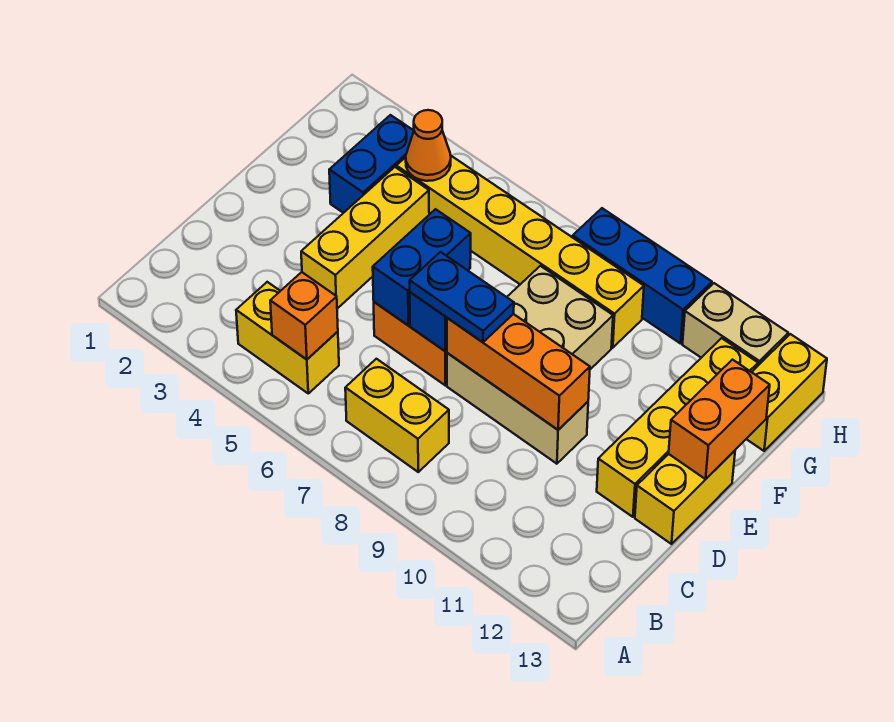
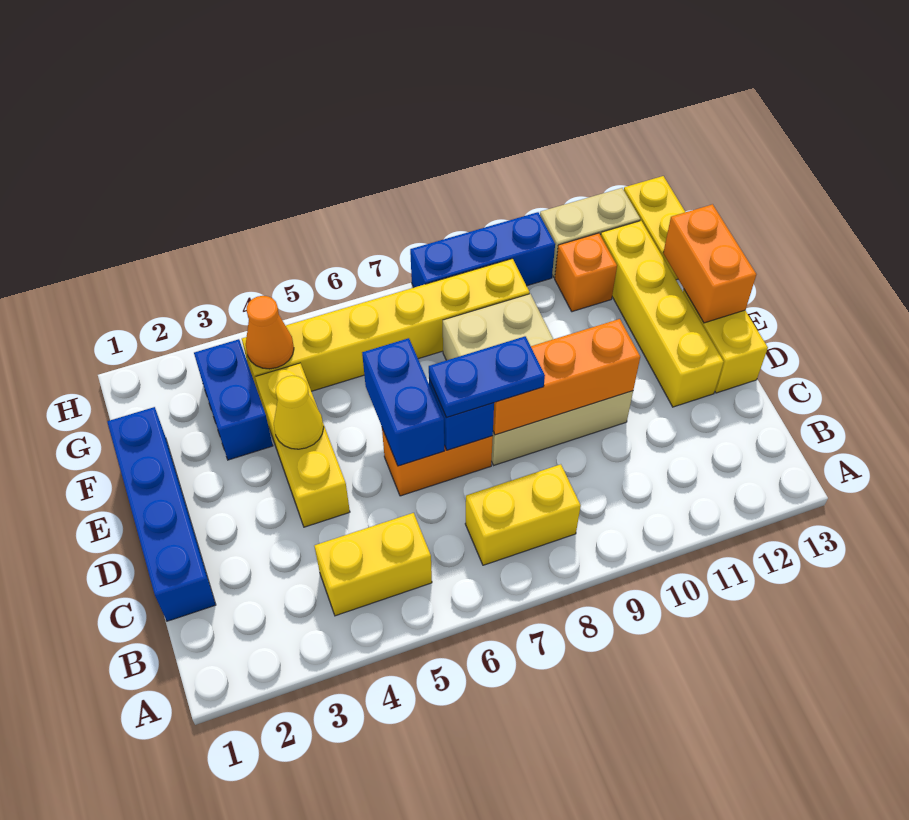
orange 1x1 brick [270,272,338,360] -> orange 1x1 brick moved to [555,233,617,312]
none -> blue 1x4 brick [107,407,216,621]
none -> yellow 1x1 cone [274,376,324,449]

